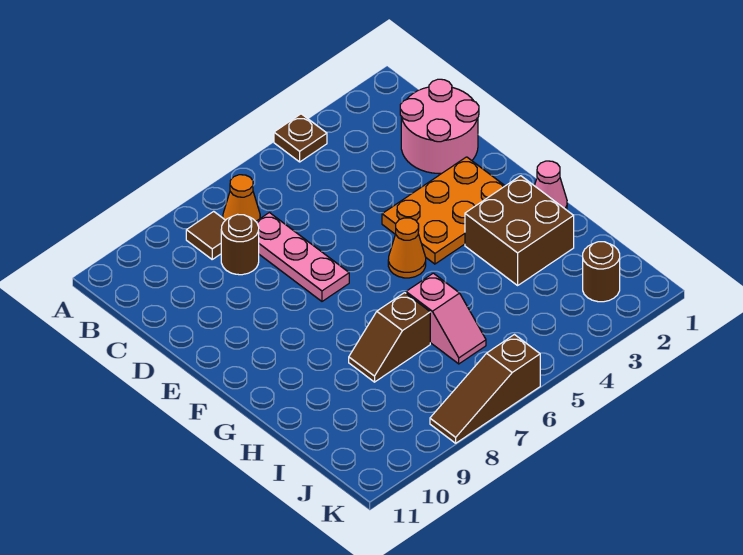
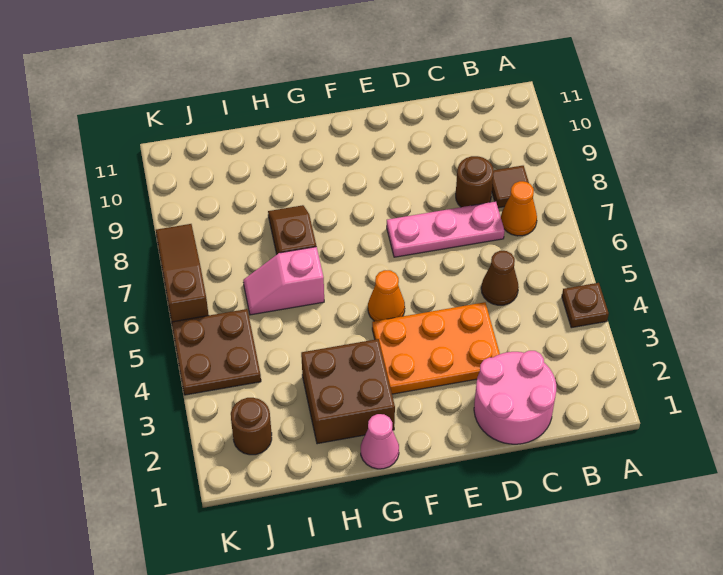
none -> brown 1x1 cone [481,251,519,305]
orange 2x3 plate [382,157,505,264] -> orange 2x3 plate turned to [372,302,500,394]
none -> brown 2x2 plate [172,309,261,395]

